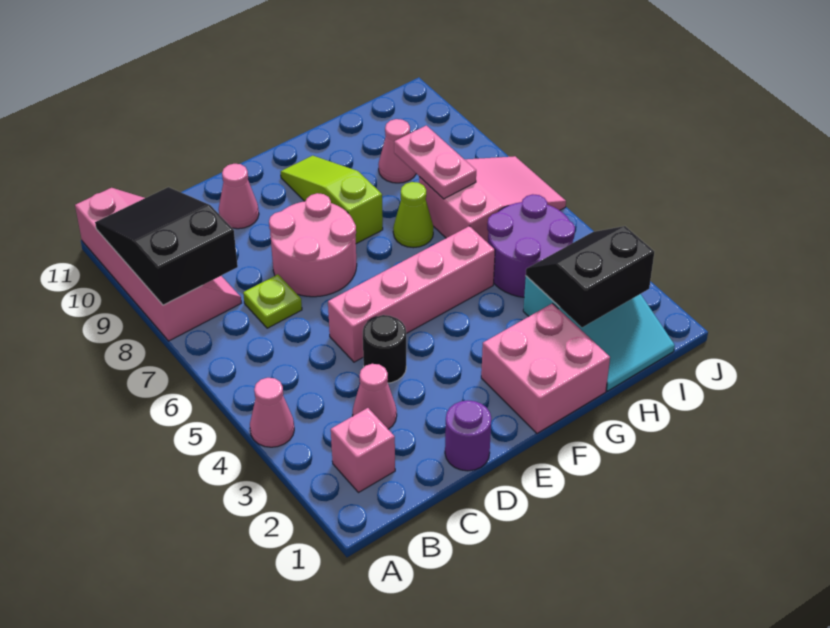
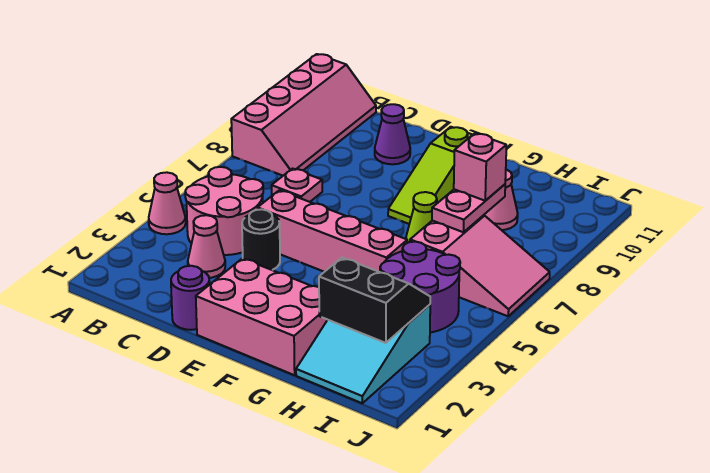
black 2x3 slope [95,187,238,305] -> none
pink 1x1 brick [331,408,395,493] -> pink 1x1 brick moved to [454,133,506,201]
lime 1x1 plate [243,274,302,328] -> pink 1x1 plate [272,169,322,202]
pink 2x2 round brick [269,193,357,297] -> pink 2x2 round brick moved to [185,167,263,255]
pink 1x1 cone [219,164,259,229] -> purple 1x1 cone [375,104,410,164]
pink 2x2 brick [481,303,610,433] -> pink 2x3 brick [196,258,327,375]
lime 1x3 slope [281,156,383,244] -> lime 1x3 slope turned to [388,127,472,224]

